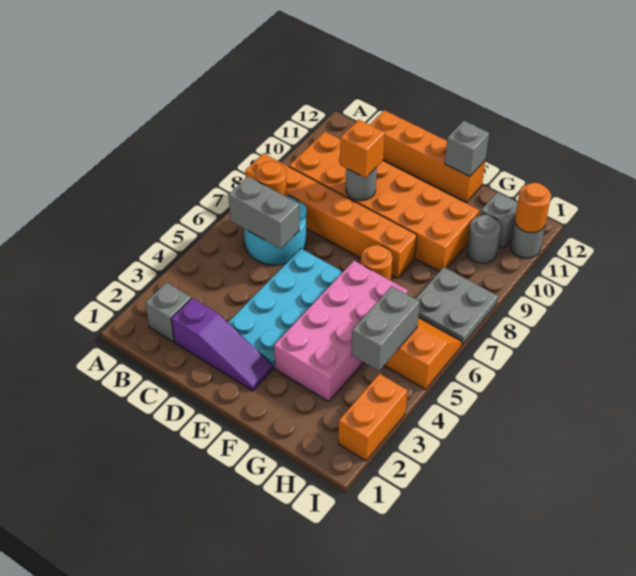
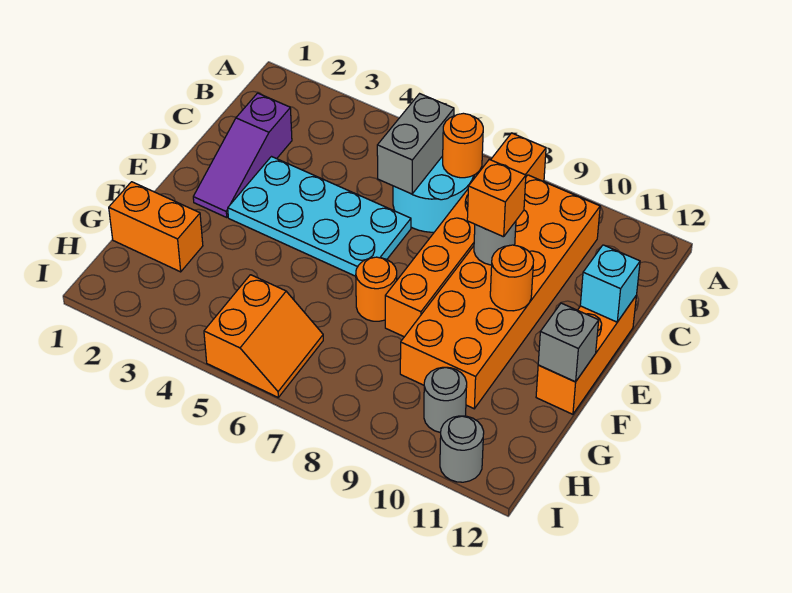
grey 1x1 brick [145,282,191,342] -> none
orange 1x4 brick [370,110,485,202] -> orange 1x3 brick [536,296,636,414]
none -> cyan 1x1 brick [580,245,640,322]
pink 2x4 brick [274,261,408,402] -> none
grey 1x2 brick [351,286,420,371] -> none
grey 2x2 plate [416,267,498,345] -> none
grey 1x1 brick [481,192,518,248] -> none
orange 1x2 brick [338,374,407,461] -> orange 1x2 brick moved to [109,182,203,272]
orange 1x1 round brick [515,183,551,233] -> orange 1x1 round brick moved to [490,245,534,311]

